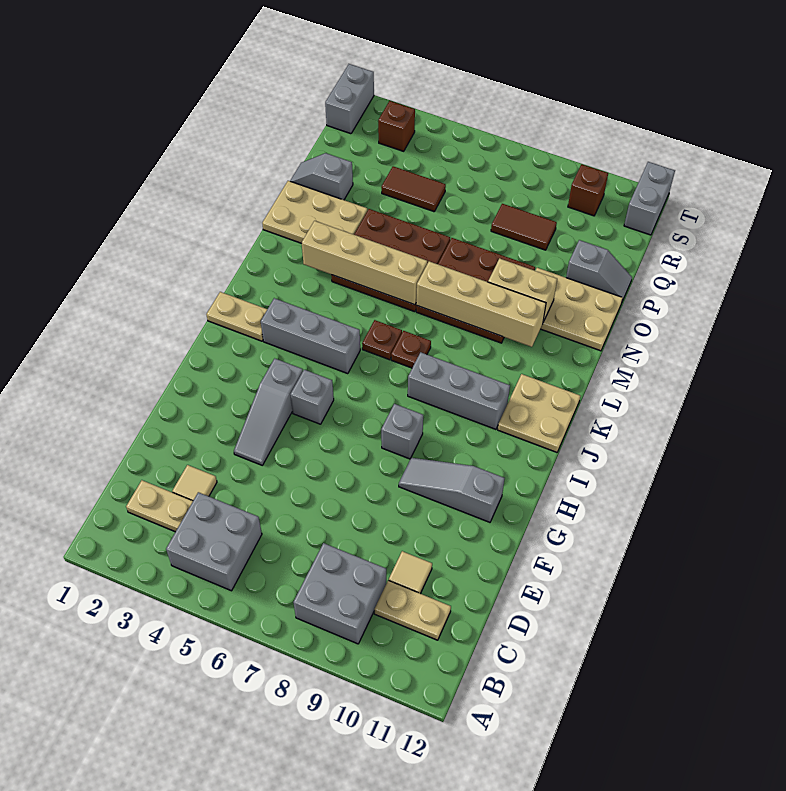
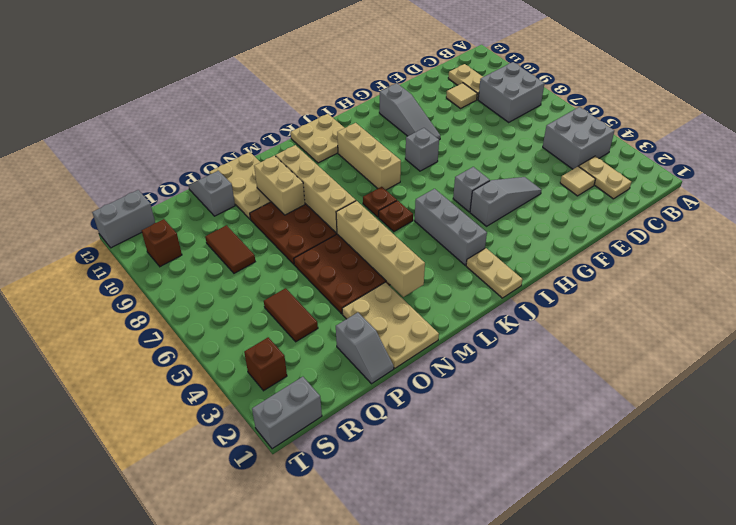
grey 1x3 brick [408,352,510,429] -> tan 1x3 brick [337,123,401,190]

